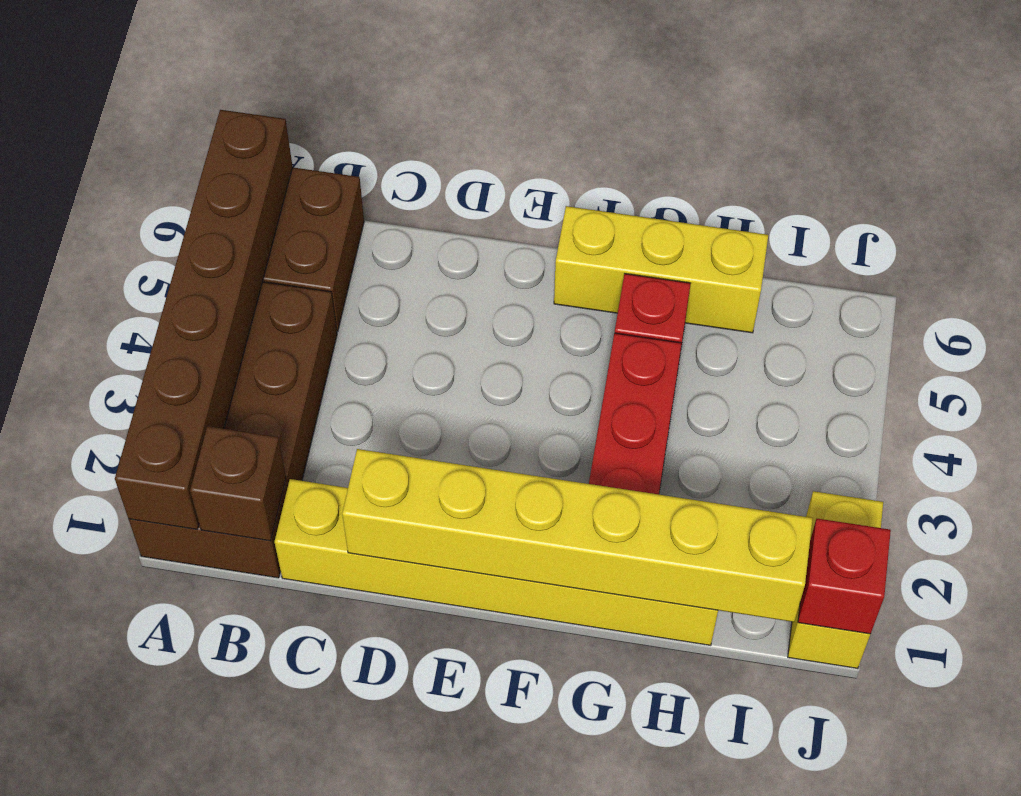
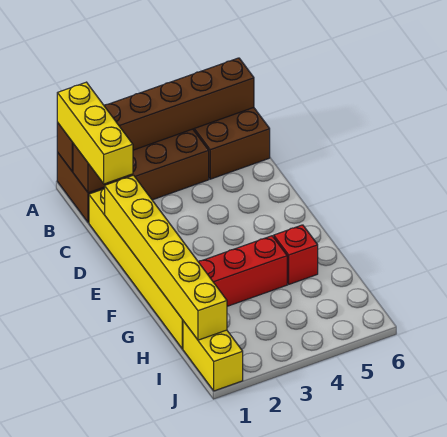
yellow 1x3 brick [554,206,768,333] -> yellow 1x3 brick moved to [57,82,133,184]
yellow 1x2 brick [788,491,883,668] -> yellow 1x2 brick turned to [183,321,243,391]
red 1x1 brick [798,519,891,634] -> none

